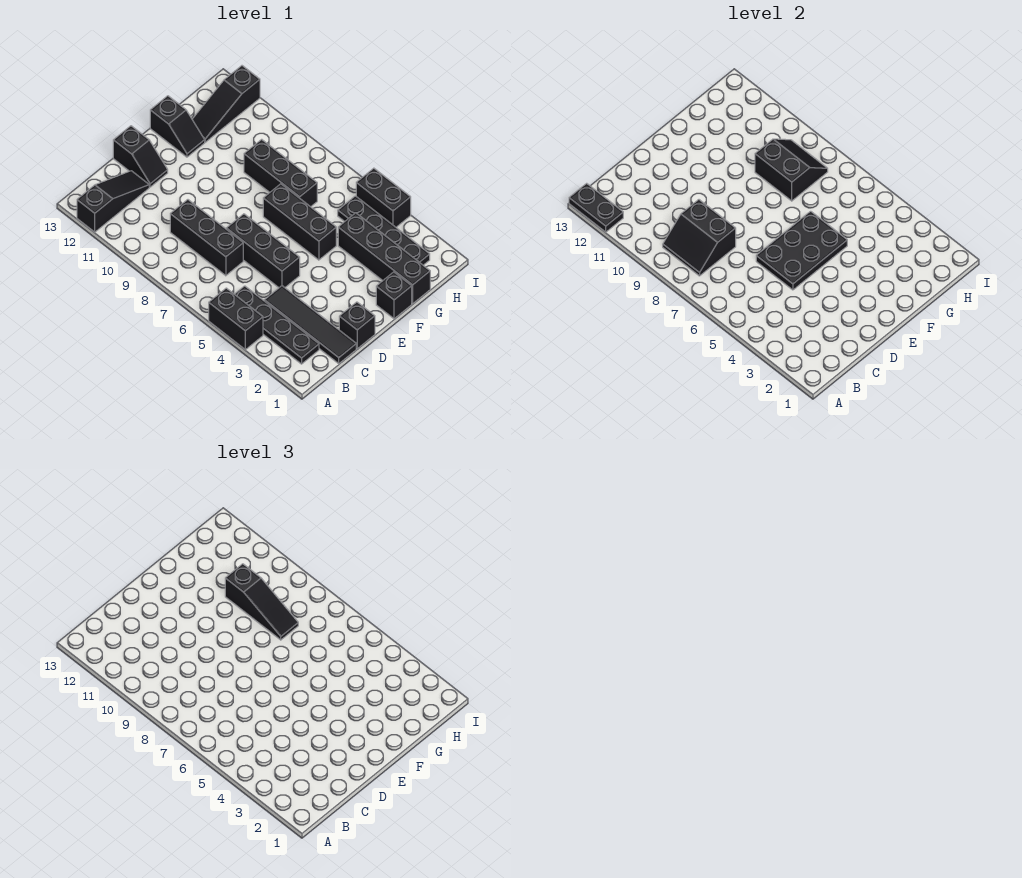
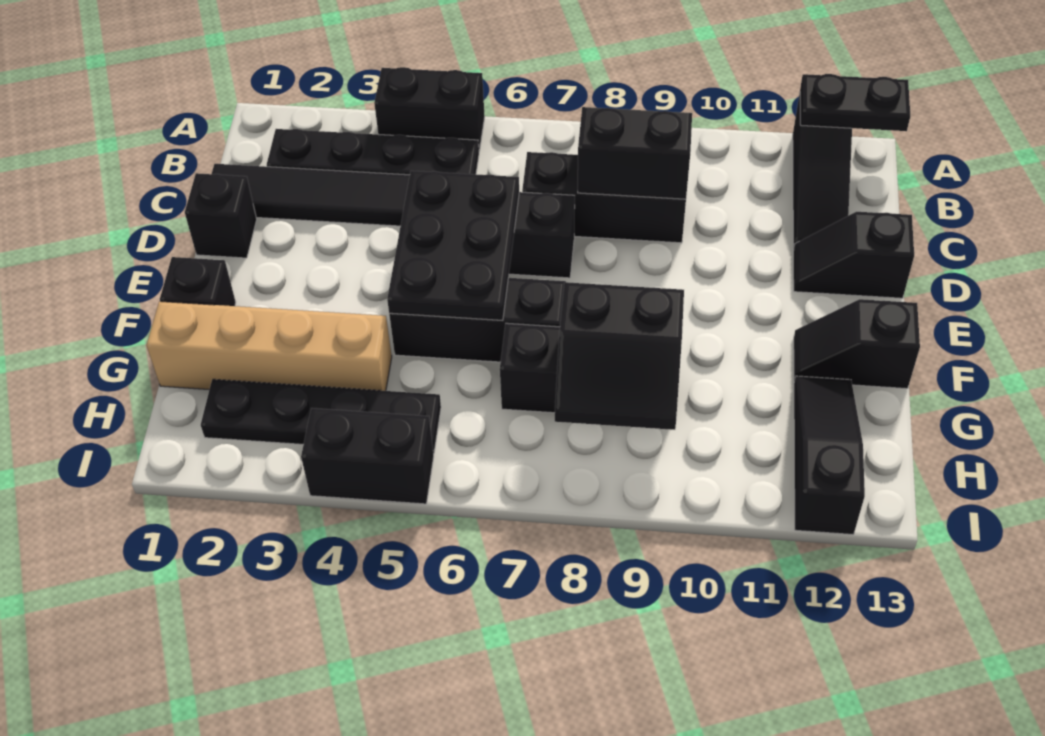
black 1x4 brick [338,213,430,304] -> tan 1x4 brick [147,301,392,391]
black 1x3 slope [225,564,298,640] -> none

